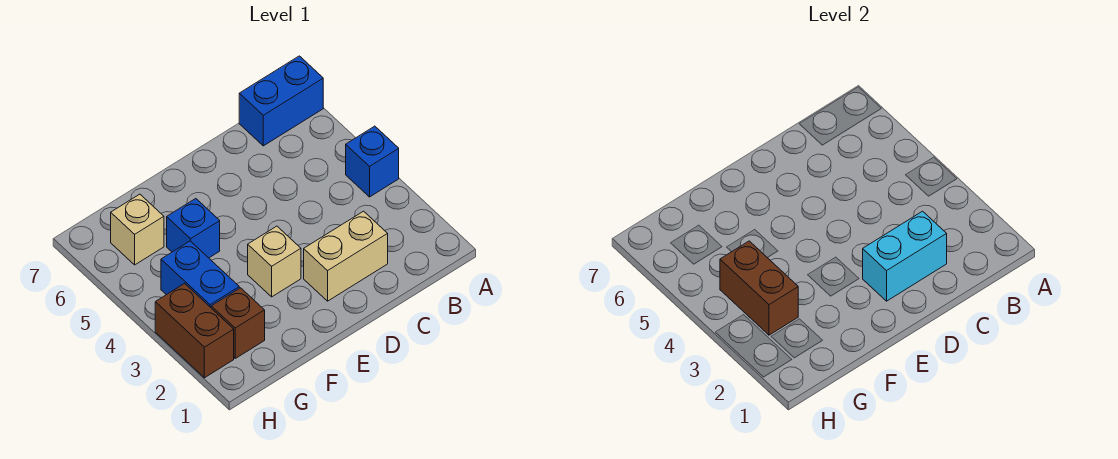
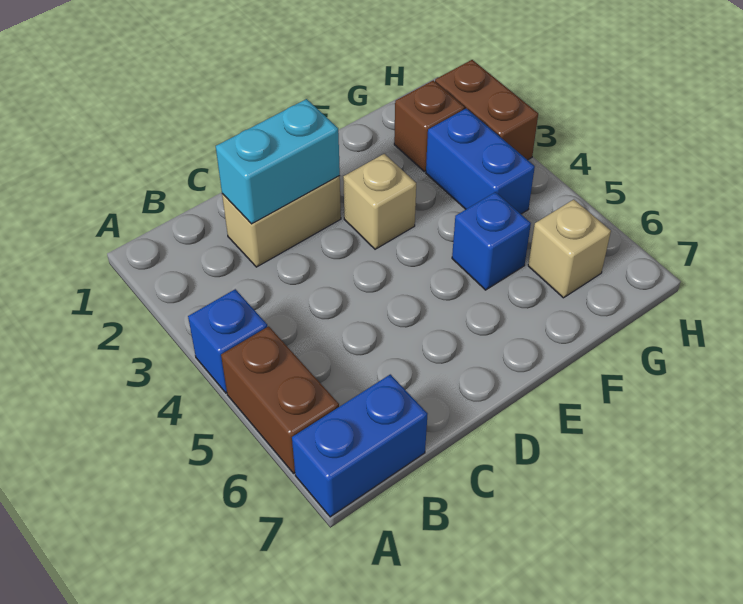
brown 1x2 brick [720,241,798,335] -> brown 1x2 brick moved to [221,326,339,473]

